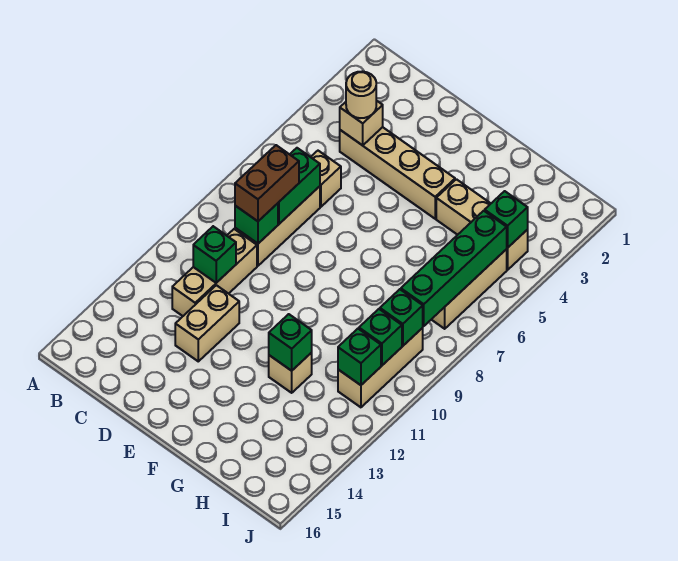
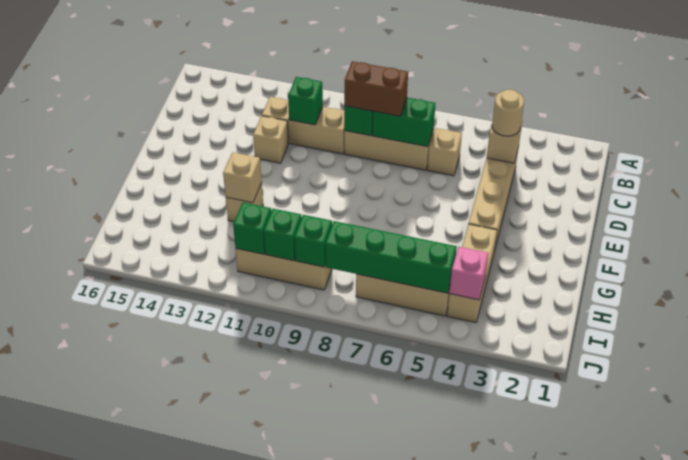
tan 1x2 brick [175,285,239,361] -> tan 1x1 brick [253,116,289,163]
green 1x1 brick [269,314,312,371] -> tan 1x1 brick [223,152,262,203]
green 1x1 brick [485,191,528,248] -> pink 1x1 brick [449,247,488,300]

